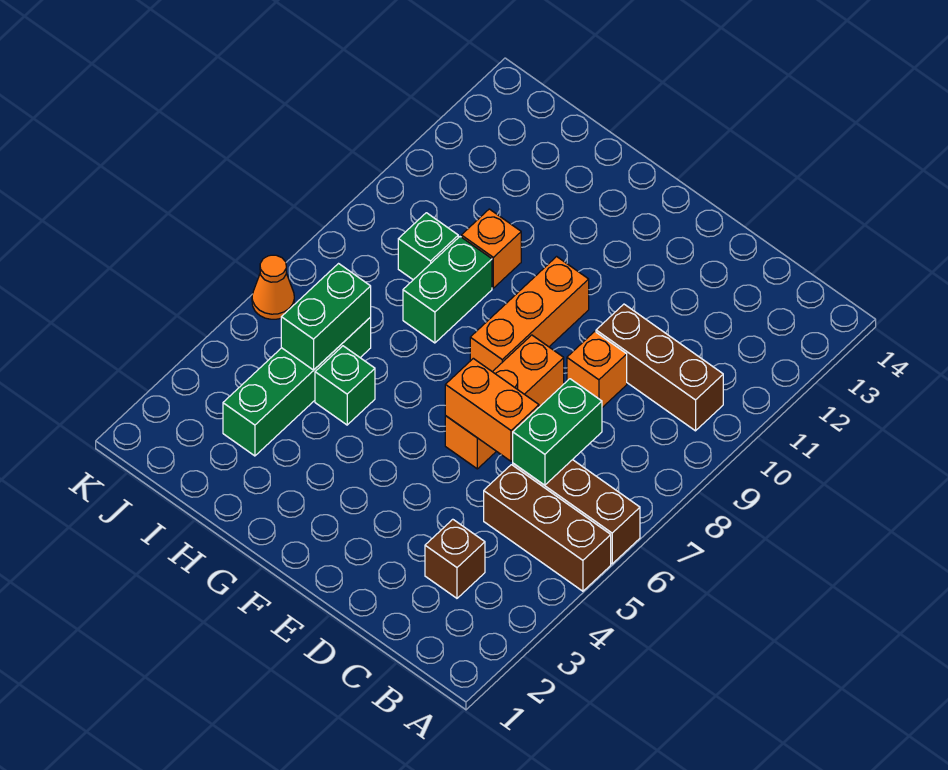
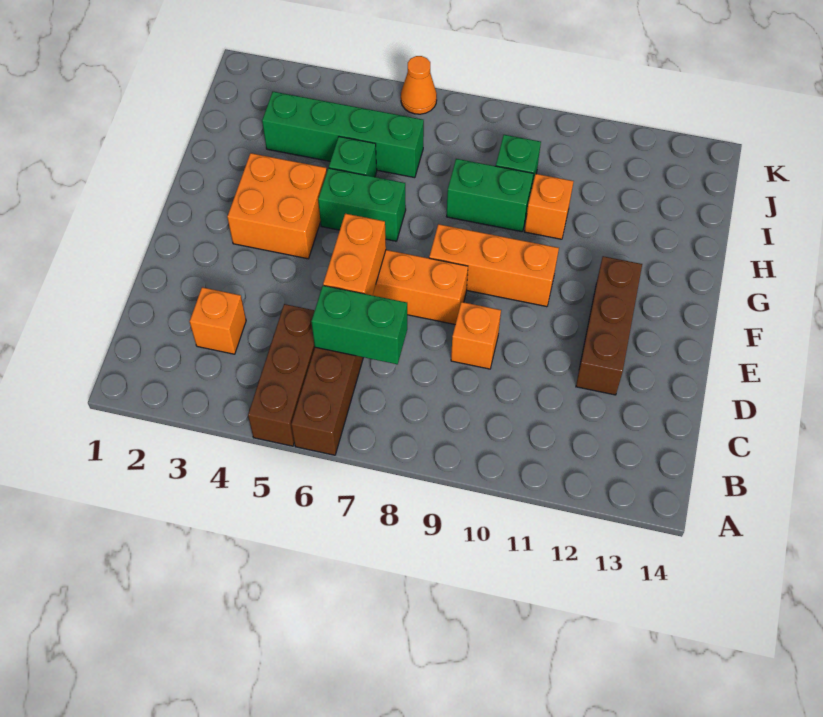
brown 1x3 brick [596,304,723,431] -> brown 1x3 brick moved to [576,256,642,395]
brown 1x1 brick [425,519,485,598] -> orange 1x1 brick [190,287,246,354]
none -> orange 2x2 brick [227,153,327,259]
green 1x2 brick [281,264,371,370] -> green 1x2 brick moved to [318,168,406,241]

